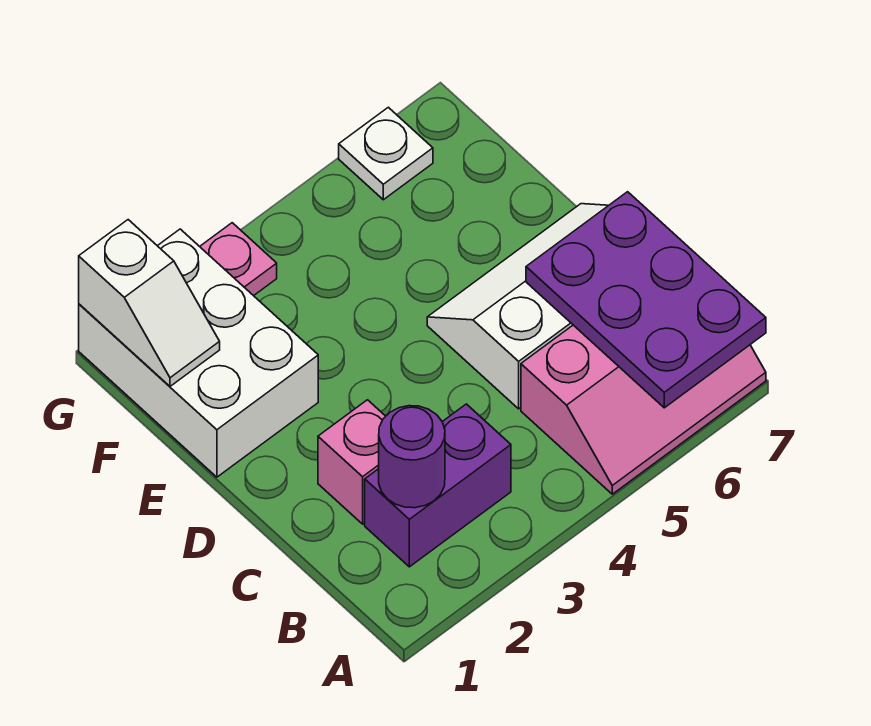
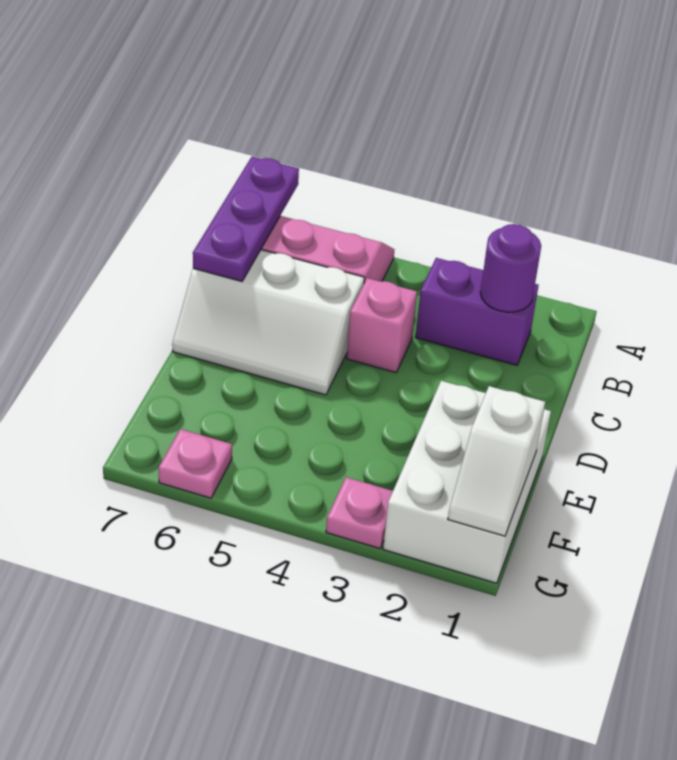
purple 2x3 plate [526,192,766,408] -> purple 1x3 plate [193,157,299,281]
pink 1x1 brick [318,400,386,524] -> pink 1x1 brick moved to [347,278,417,373]
white 1x2 slope [79,220,220,386] -> white 1x2 slope turned to [448,386,545,536]
white 1x1 plate [339,107,433,200] -> pink 1x1 plate [158,429,232,498]

